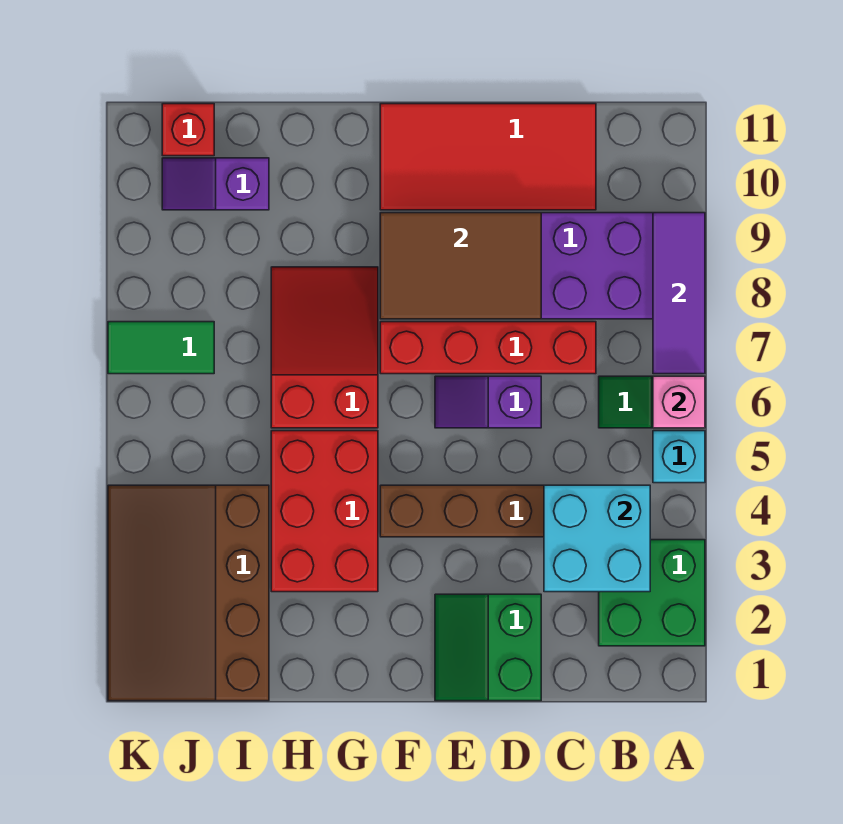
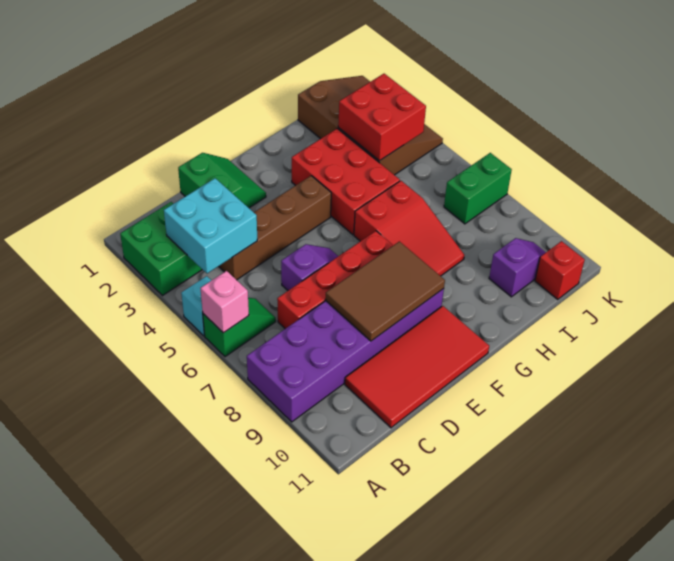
purple 1x3 tile [653,213,705,374] -> none
none -> red 2x2 brick [338,74,426,161]
green 1x2 tile [108,322,214,374] -> green 1x2 brick [444,153,512,224]

